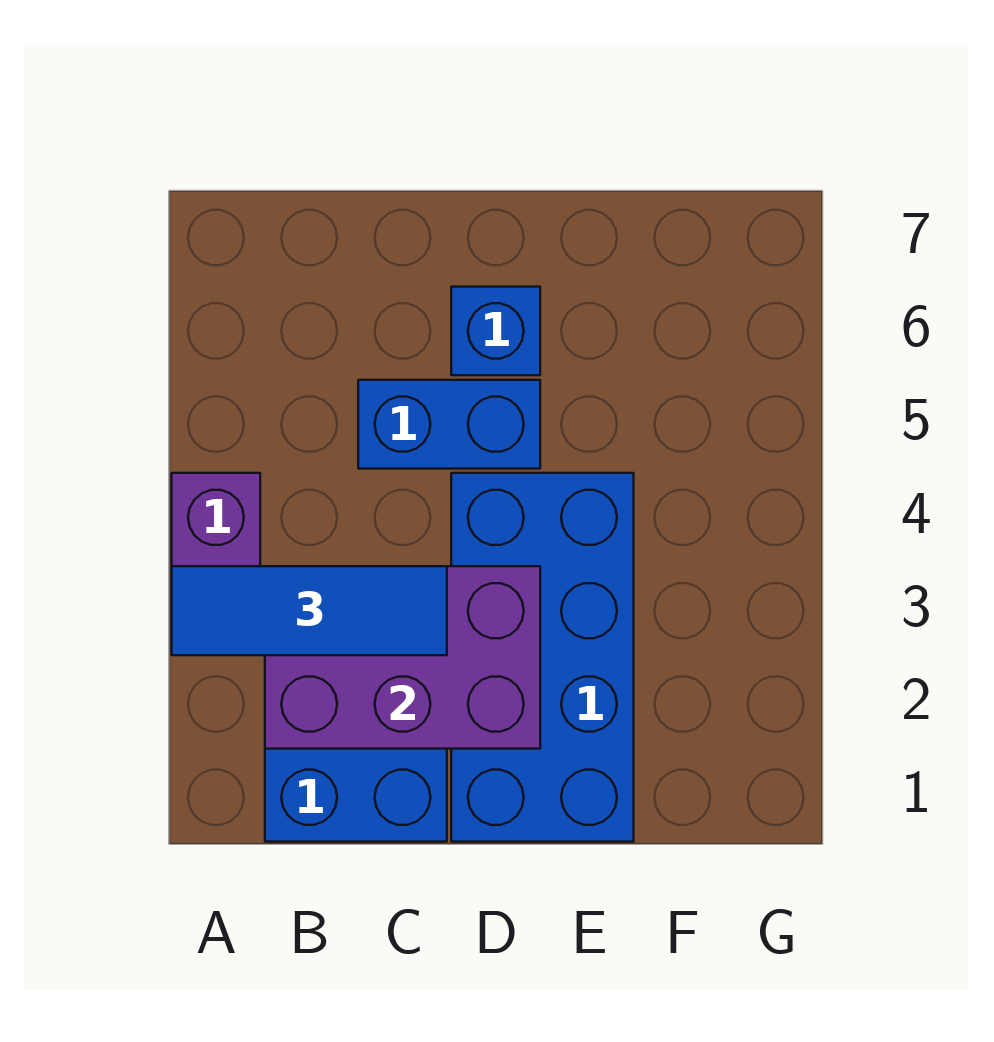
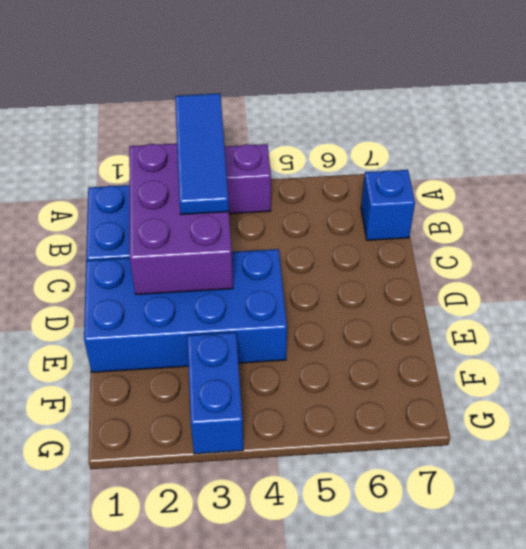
blue 1x2 brick [358,380,540,469] -> blue 1x2 brick moved to [187,332,243,454]
blue 1x1 brick [451,287,540,375] -> blue 1x1 brick moved to [361,170,415,240]

